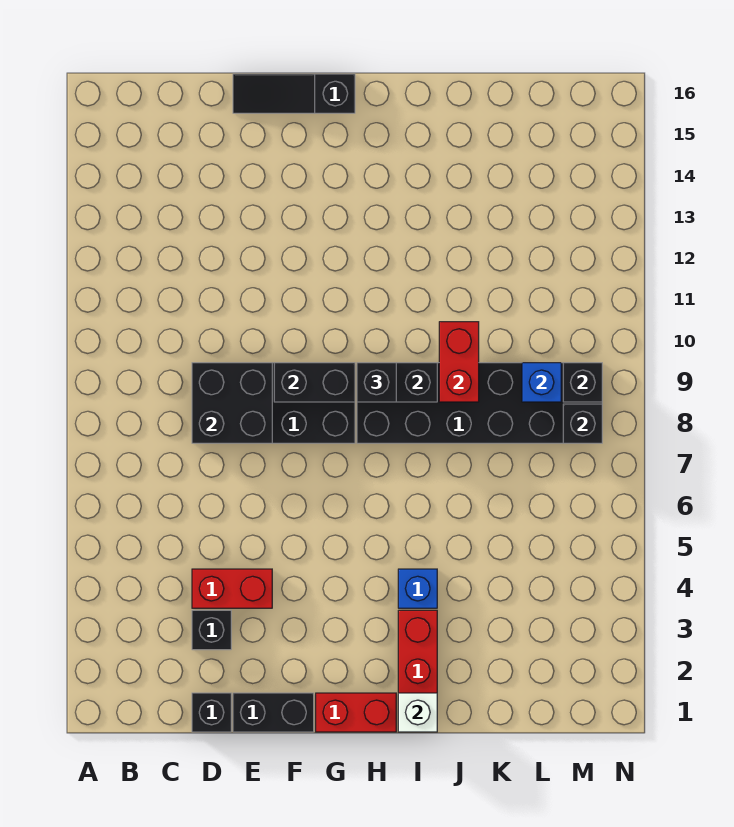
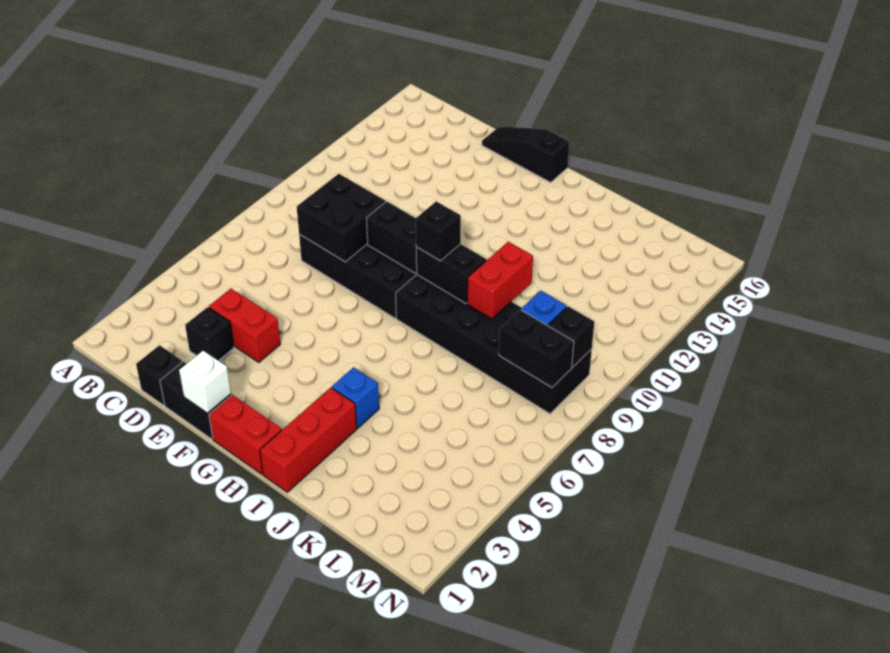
white 1x1 brick [398,693,437,732] -> white 1x1 brick moved to [179,351,231,413]
black 1x1 brick [563,404,602,443] -> black 1x2 brick [499,310,574,388]

